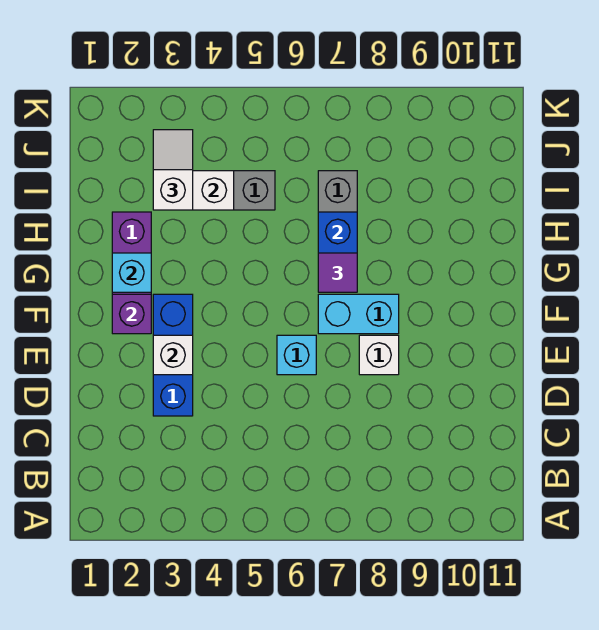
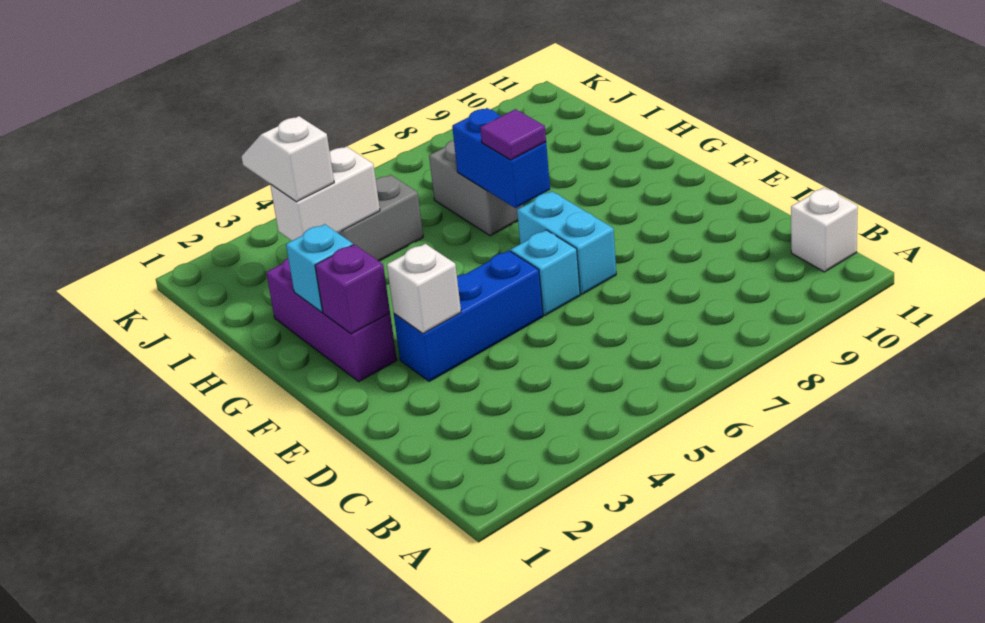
blue 1x3 brick [153,294,193,416] -> blue 1x3 brick turned to [394,251,543,381]
white 1x1 brick [359,335,399,375] -> white 1x1 brick moved to [791,187,858,272]
cyan 1x2 brick [318,294,399,334] -> cyan 1x2 brick turned to [517,191,616,294]

